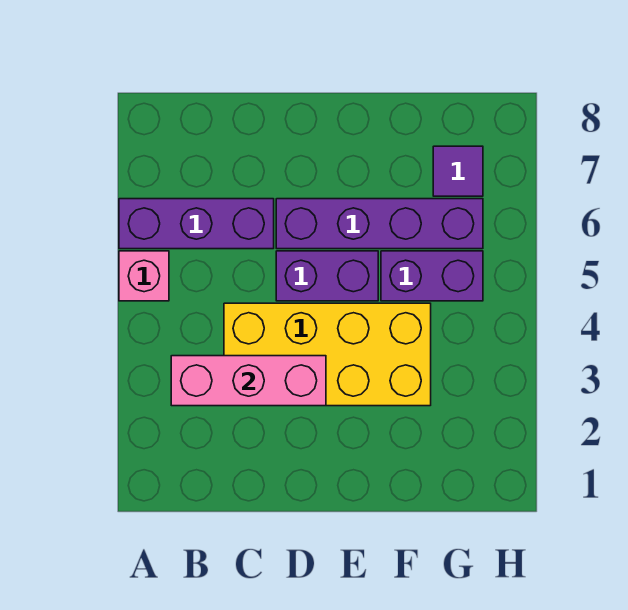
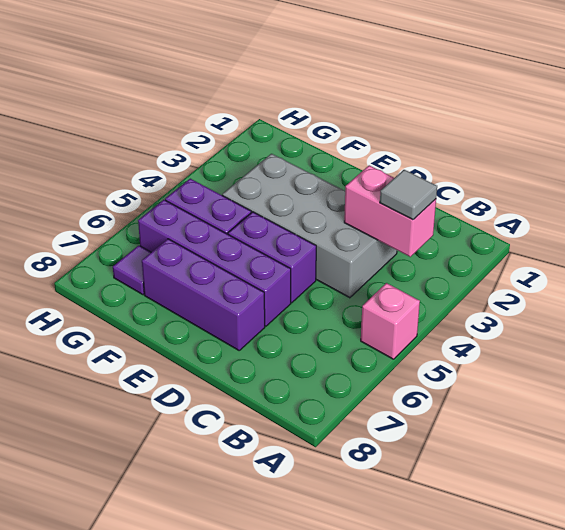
purple 1x3 brick [119,199,274,249] -> purple 1x3 brick moved to [142,239,265,350]
pink 1x3 brick [171,356,326,406] -> pink 1x2 brick [344,165,436,257]
none -> grey 1x1 tile [380,170,437,220]
yellow 2x4 brick [224,303,431,406] -> grey 2x4 brick [222,154,397,298]

